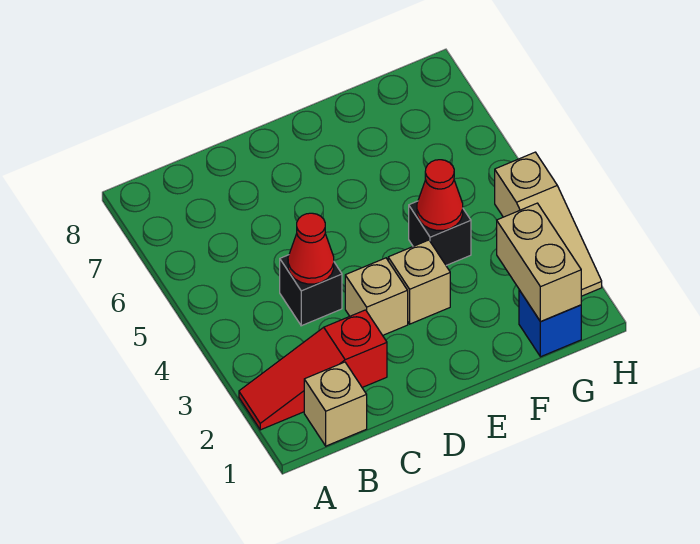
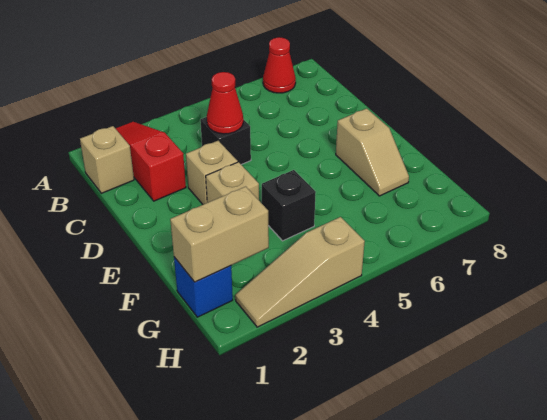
none -> tan 1x2 slope [336,108,409,196]
red 1x1 cone [417,160,463,230] -> red 1x1 cone moved to [263,37,296,93]

